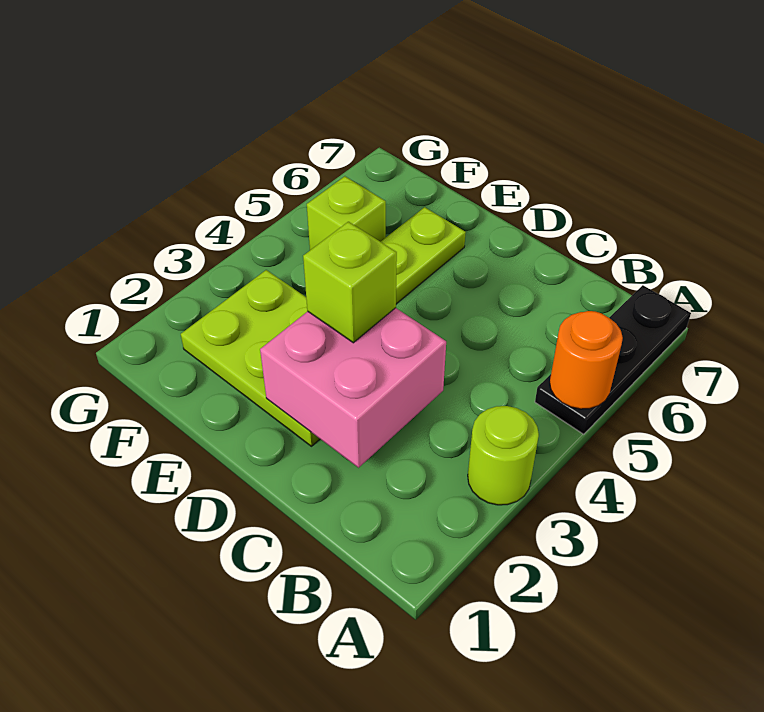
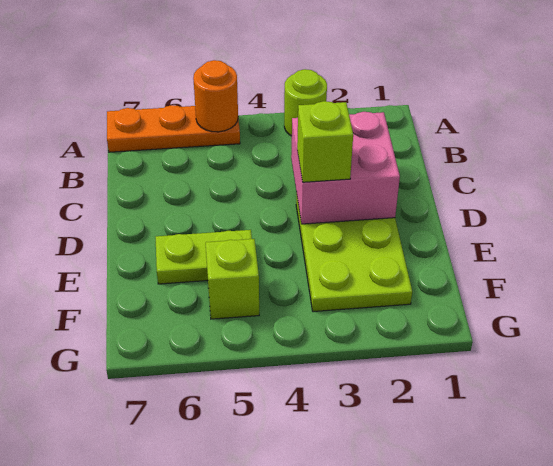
black 1x3 plate [535,285,691,434] -> orange 1x3 plate [107,105,240,152]

